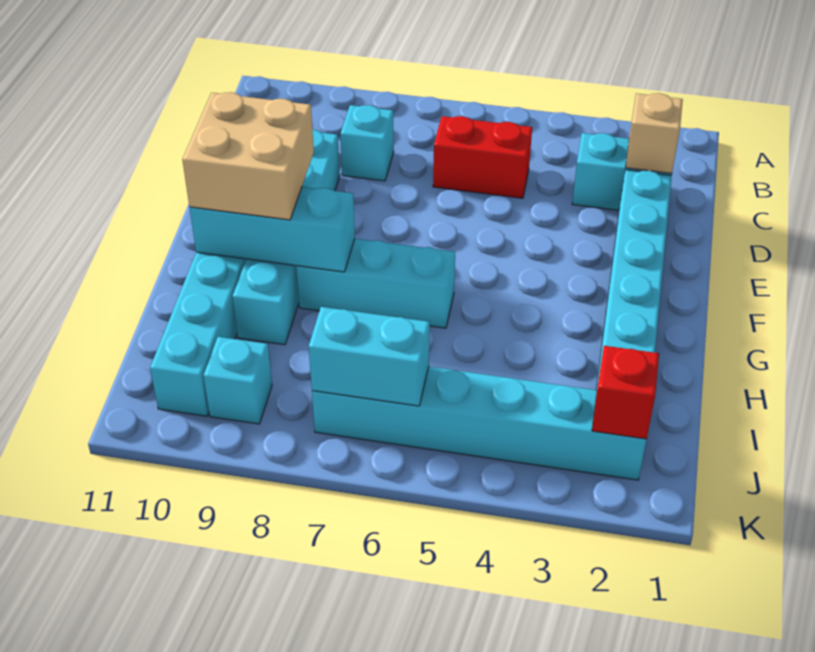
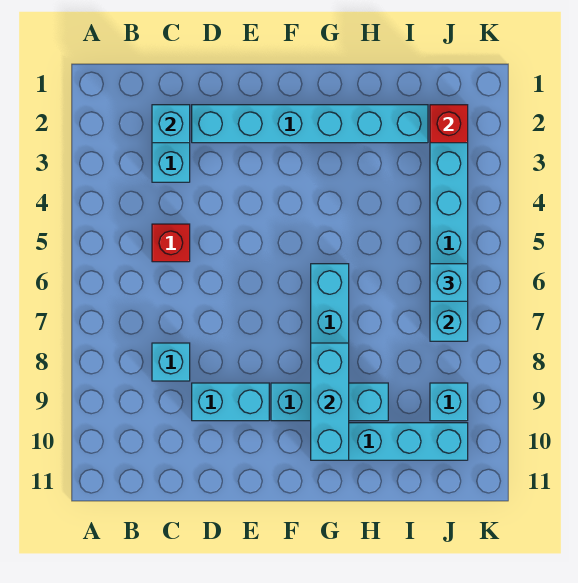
tan 1x1 brick [626,93,683,173] -> cyan 1x1 brick [152,105,190,143]
red 1x2 brick [433,116,532,198] -> red 1x1 brick [152,224,190,262]
tan 2x2 brick [182,92,314,220] -> none
none -> cyan 1x1 brick [430,264,468,301]

